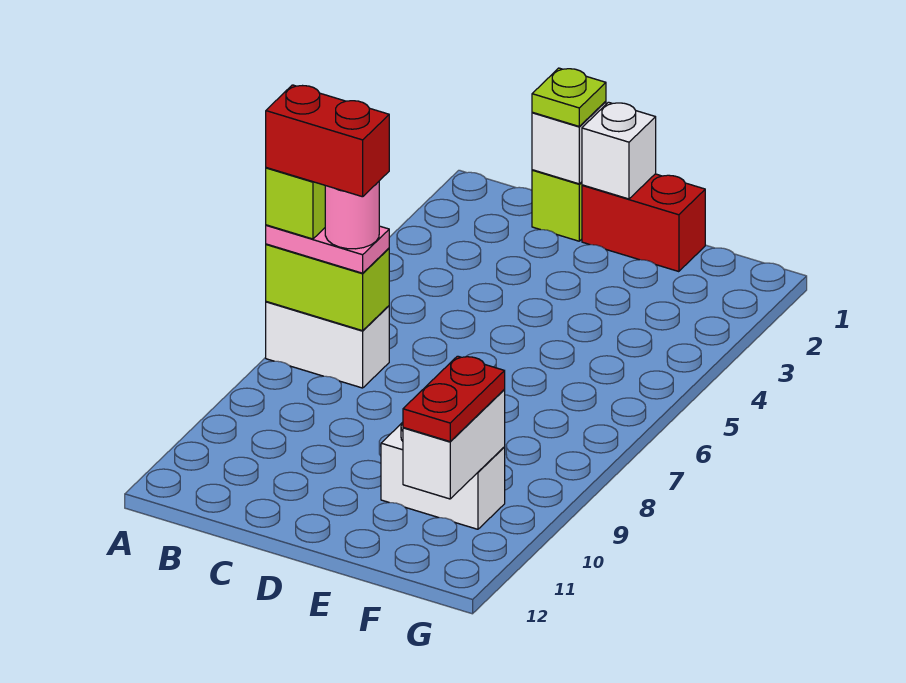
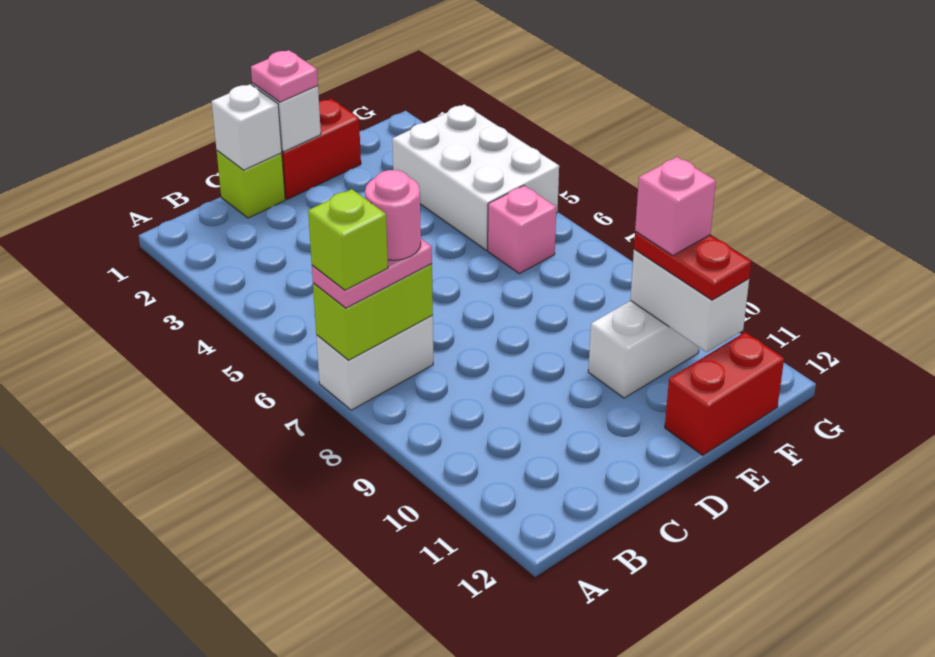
red 1x2 brick [266,85,389,197] -> red 1x2 brick moved to [665,332,784,455]
lime 1x1 plate [532,68,606,126] -> none
none -> pink 1x1 plate [251,50,318,102]
none -> white 2x3 brick [392,104,559,250]
none -> pink 1x1 brick [488,186,556,274]
none -> pink 1x1 brick [635,157,716,256]

